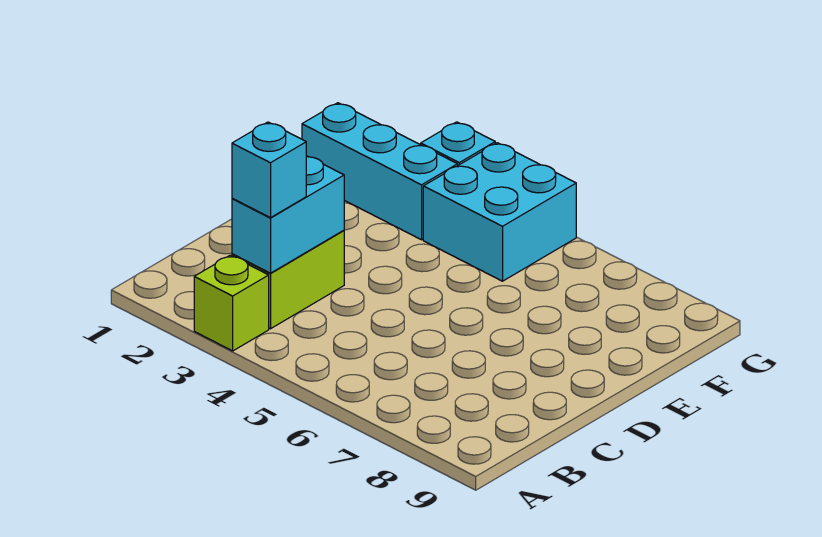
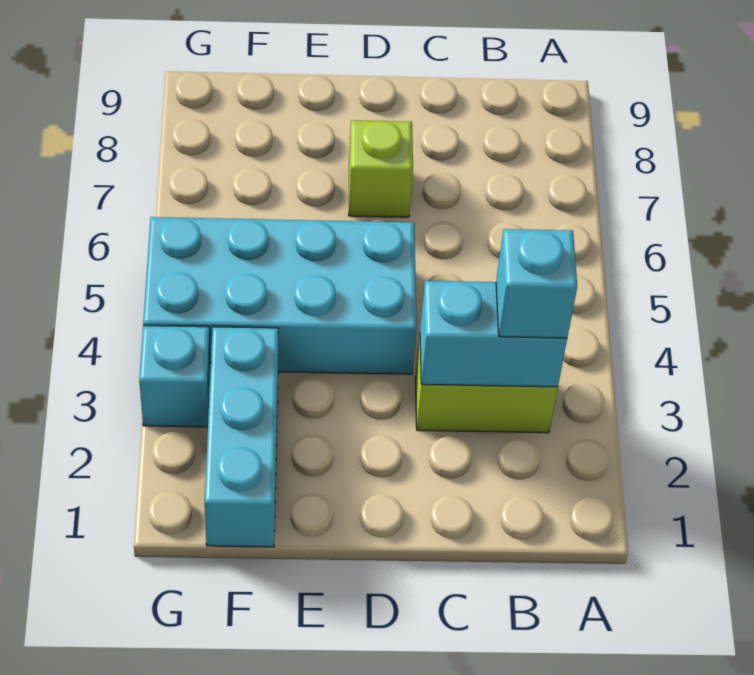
lime 1x1 brick [194,255,269,351] -> lime 1x1 brick moved to [349,120,413,217]
cyan 2x2 brick [423,143,576,281] -> cyan 2x4 brick [143,217,417,374]

